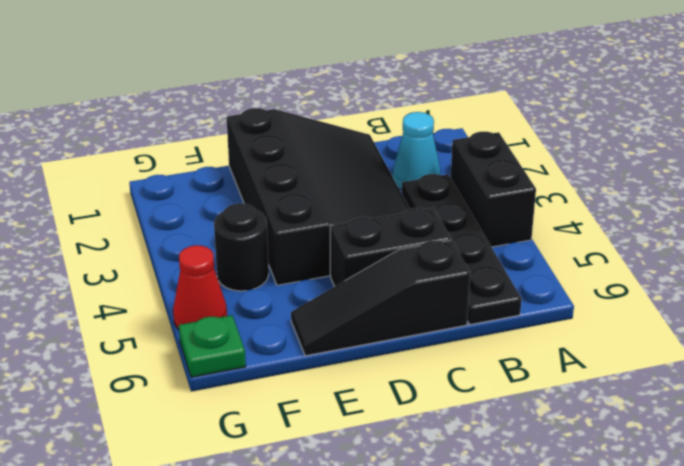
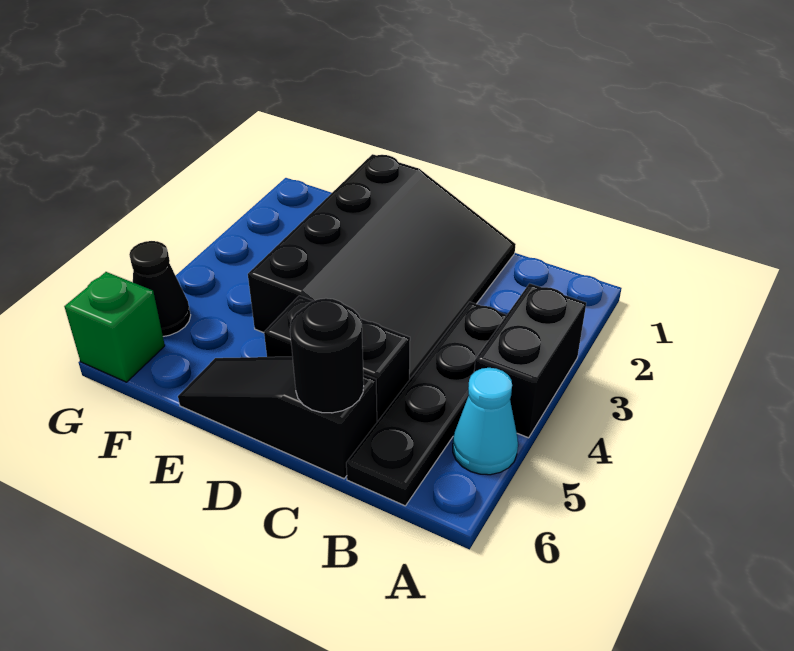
cyan 1x1 cone [392,112,441,190] -> cyan 1x1 cone moved to [453,368,518,475]
black 1x1 round brick [214,203,269,291] -> black 1x1 round brick moved to [290,298,364,413]
red 1x1 cone [173,245,227,329] -> black 1x1 cone [129,241,191,336]
green 1x1 plate [179,315,246,377] -> green 1x1 brick [64,272,165,382]

